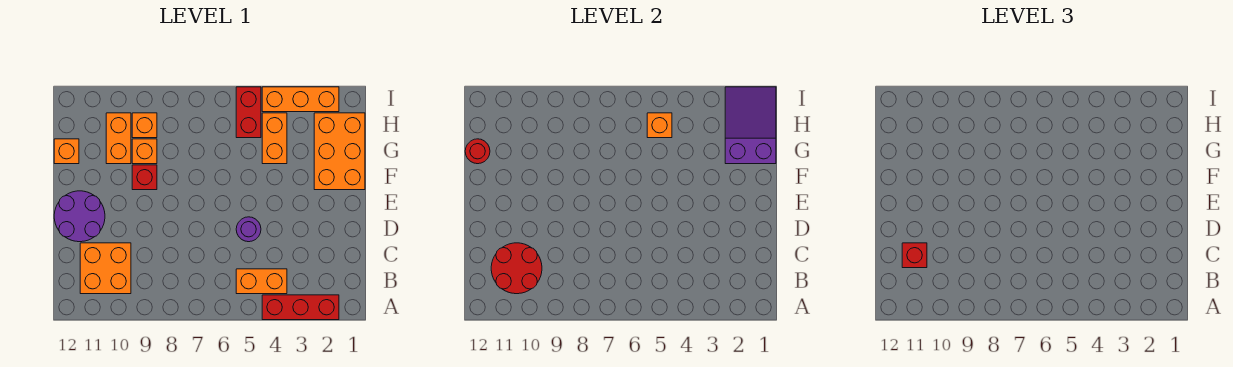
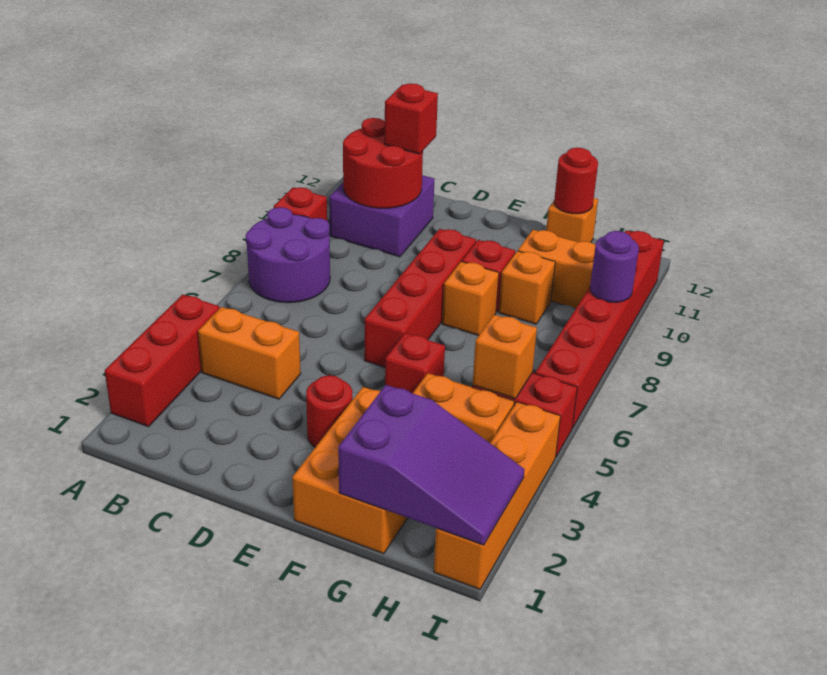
none -> red 1x1 brick [274,187,327,221]
orange 1x2 brick [236,269,287,294] -> orange 1x2 brick turned to [198,307,301,399]
orange 2x2 brick [80,243,131,294] -> purple 2x2 brick [329,175,435,257]
purple 1x1 round brick [236,217,261,242] -> purple 1x1 round brick moved to [590,231,639,302]
purple 2x2 round brick [54,191,105,242] -> purple 2x2 round brick moved to [246,207,330,303]
none -> red 1x1 round brick [306,375,353,447]
none -> red 1x4 brick [364,229,476,367]
orange 2x3 brick [314,113,365,190] -> orange 2x3 brick turned to [292,387,407,554]
none -> red 1x1 brick [385,333,445,393]
orange 1x1 brick [132,113,157,138] -> orange 1x1 brick moved to [442,261,499,336]
orange 1x3 brick [262,87,339,112] -> orange 1x4 brick [434,402,560,589]
none -> red 1x6 brick [535,230,664,428]

